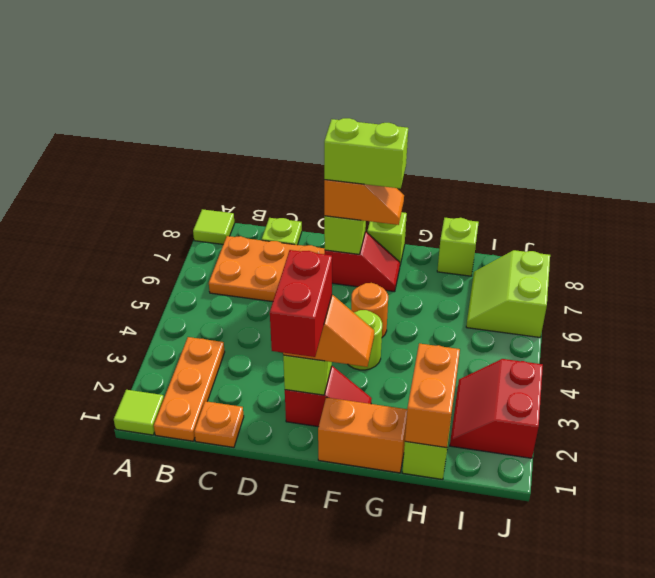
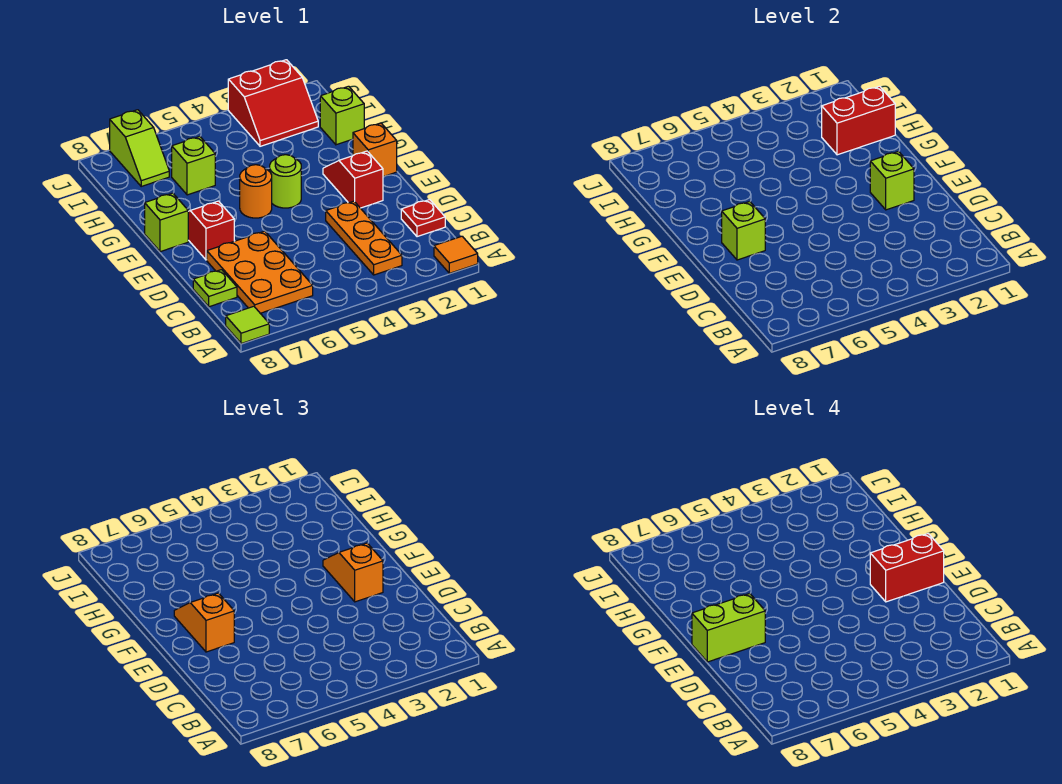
lime 1x1 tile [114,390,164,435] -> orange 1x1 tile [434,236,478,273]
orange 1x3 plate [154,337,225,441] -> orange 1x3 plate turned to [326,201,402,275]
orange 1x1 plate [194,401,244,447] -> red 1x1 plate [401,200,445,237]
lime 1x2 brick [324,118,408,189] -> lime 1x2 brick turned to [692,594,765,662]
orange 1x2 brick [318,397,407,473] -> orange 1x1 brick [353,123,397,177]
orange 1x2 brick [405,343,460,448] -> red 1x2 brick [822,86,895,155]
lime 1x1 brick [437,218,479,276] -> lime 1x1 brick moved to [172,136,215,195]
lime 2x2 slope [466,250,550,337] -> lime 1x2 slope [110,110,169,186]

